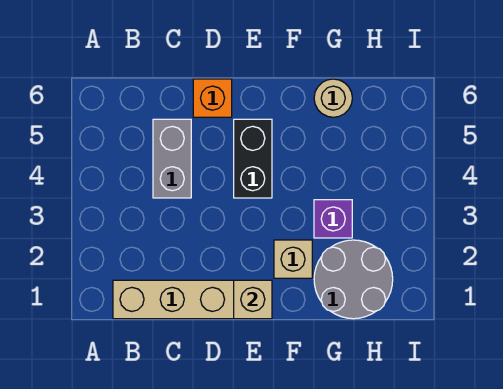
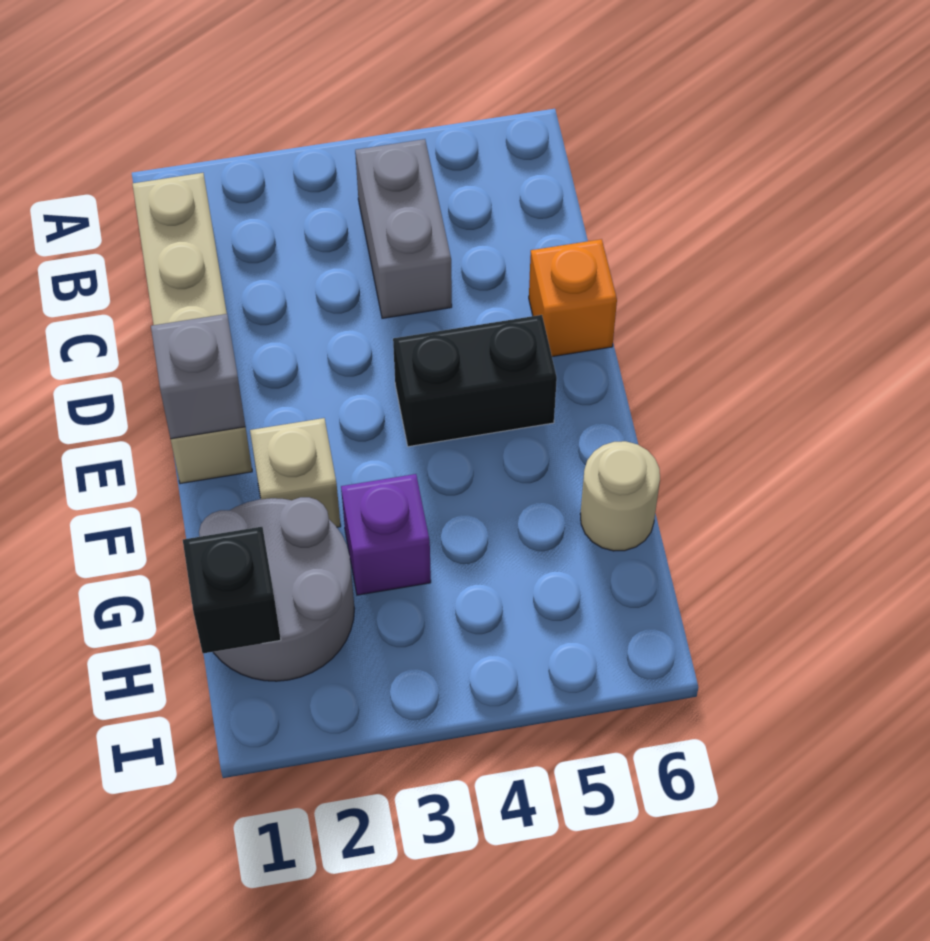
grey 1x2 brick [153,119,191,198] -> grey 1x2 brick turned to [355,139,452,318]
tan 1x1 brick [234,280,272,319] -> grey 1x1 brick [151,314,245,439]
none -> black 1x1 brick [183,527,281,653]

